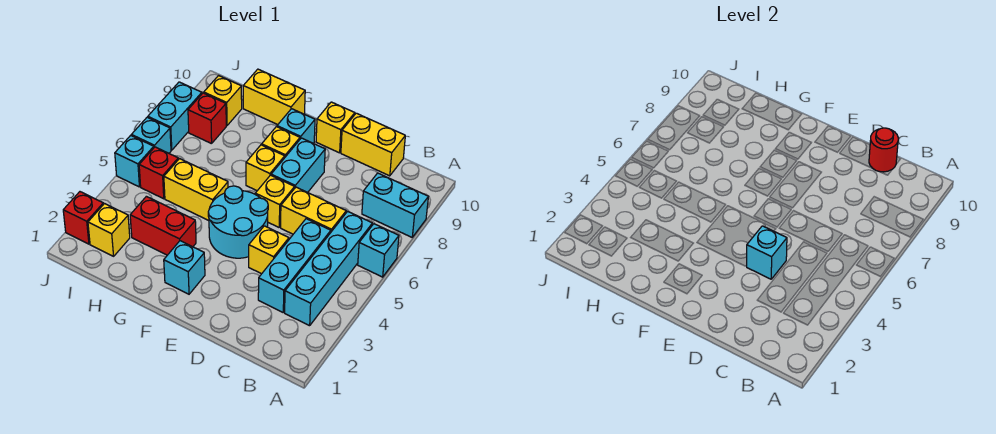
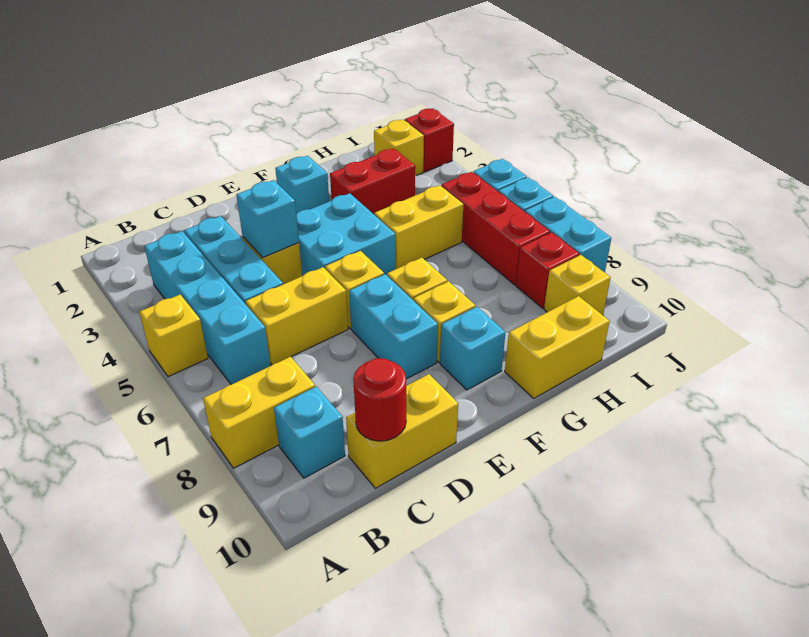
cyan 1x1 brick [358,224,399,277] -> cyan 1x1 brick moved to [274,387,345,478]
cyan 1x2 brick [362,173,428,237] -> yellow 1x2 brick [203,357,315,468]
cyan 2x2 round brick [208,186,268,258] -> cyan 2x2 brick [296,193,396,276]
yellow 1x1 brick [316,102,355,153] -> yellow 1x1 brick moved to [139,295,208,377]
red 1x1 brick [139,147,178,199] -> red 1x3 brick [441,172,550,285]

